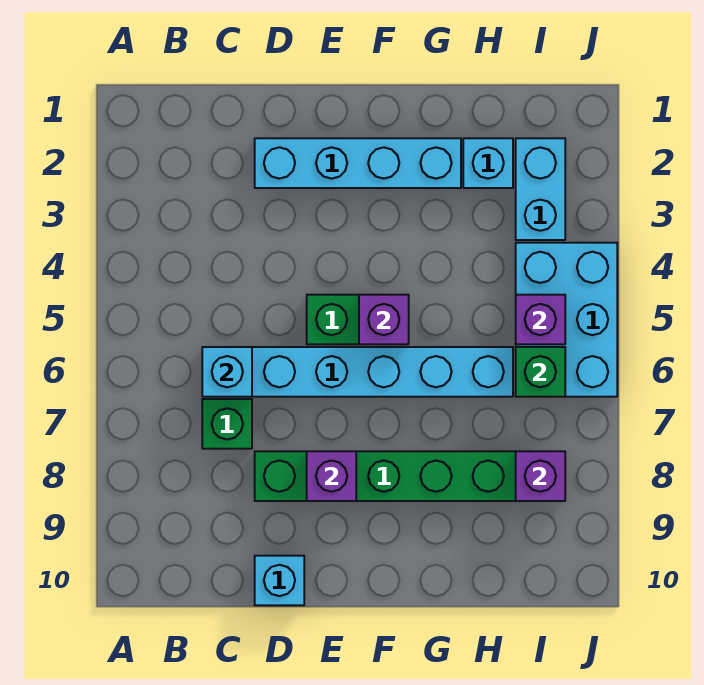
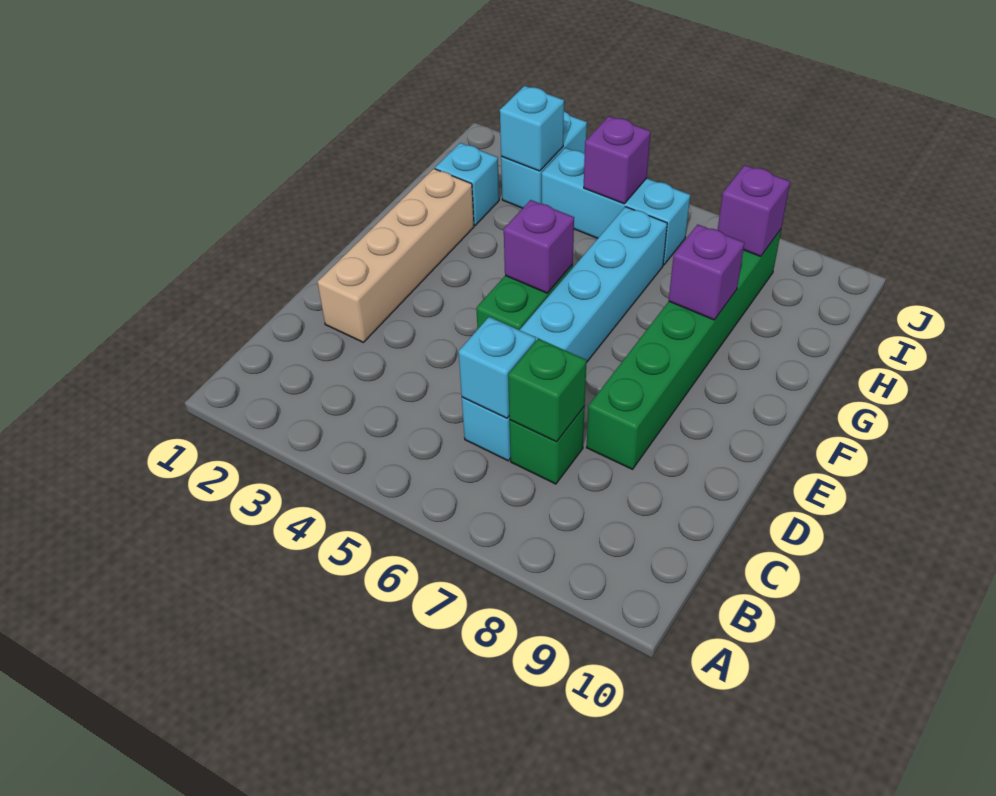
cyan 1x4 brick [255,138,461,188] -> tan 1x4 brick [318,169,474,342]
cyan 1x1 brick [255,556,304,605] -> cyan 1x1 brick moved to [500,86,564,171]
purple 1x1 brick [307,451,356,501] -> purple 1x1 brick moved to [669,224,744,320]
cyan 1x2 brick [516,138,565,240] -> cyan 1x2 brick turned to [501,111,587,208]
cyan 2x3 brick [516,243,617,397] -> cyan 1x3 brick [542,148,690,265]
green 1x1 brick [516,347,565,397] -> green 1x1 brick moved to [508,339,587,442]

